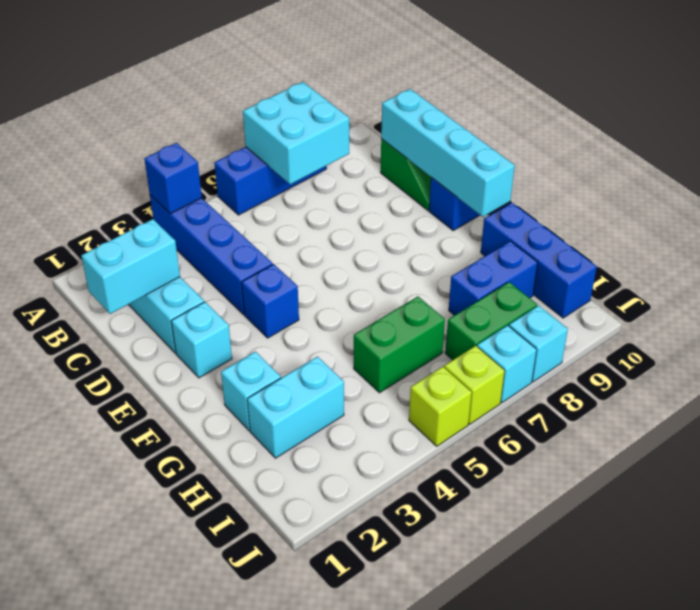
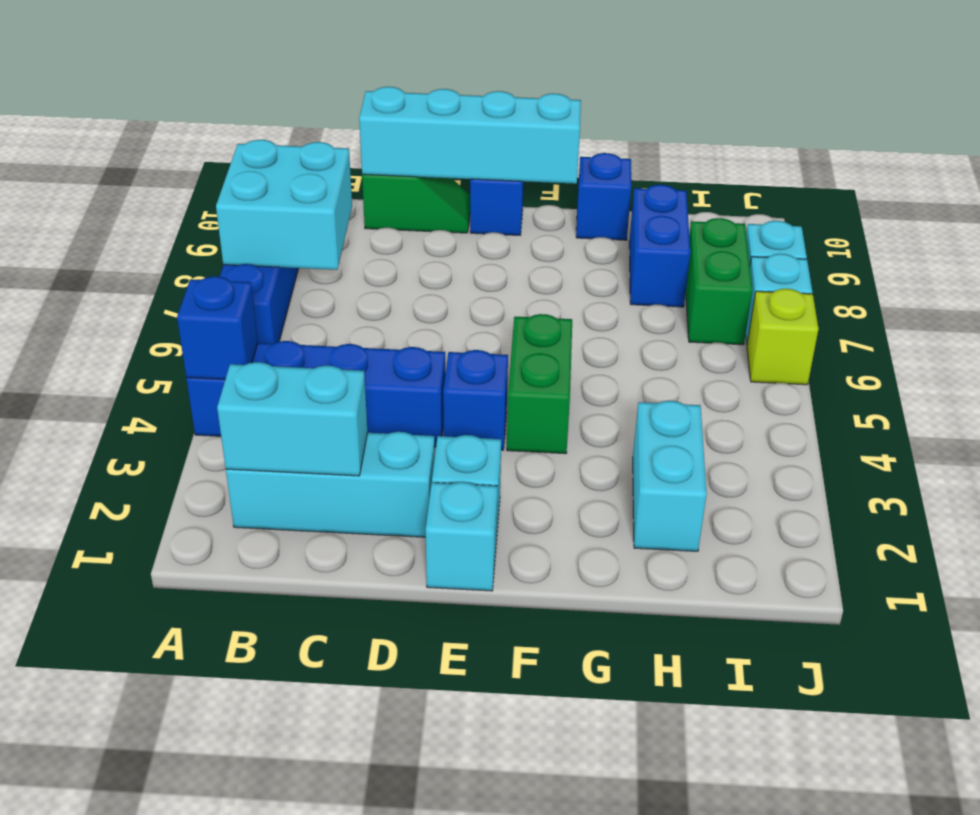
cyan 1x2 brick [81,219,180,314] -> cyan 1x2 brick turned to [217,362,367,476]
cyan 1x1 brick [221,352,281,430] -> cyan 1x1 brick moved to [426,482,497,591]
blue 1x3 brick [481,203,597,318] -> blue 1x1 brick [576,153,631,240]
green 1x2 brick [354,297,445,393] -> green 1x2 brick moved to [507,314,572,454]
lime 1x1 brick [409,367,472,446] -> none

